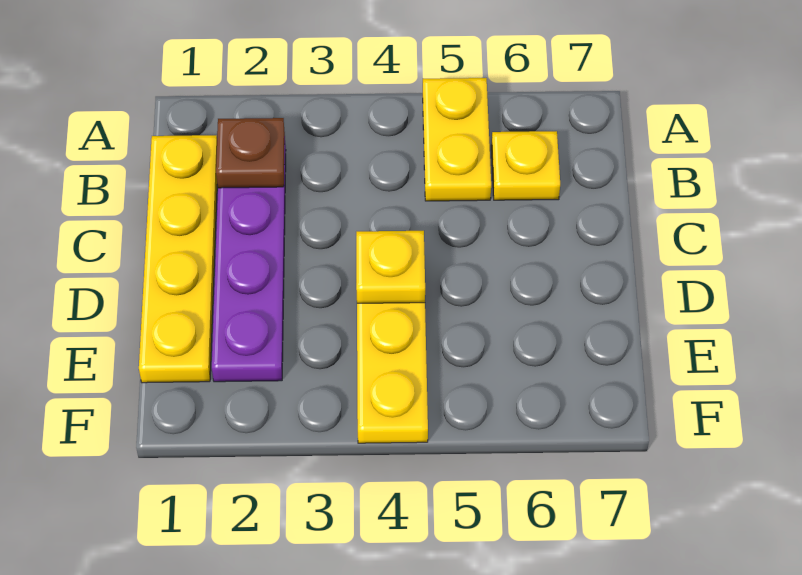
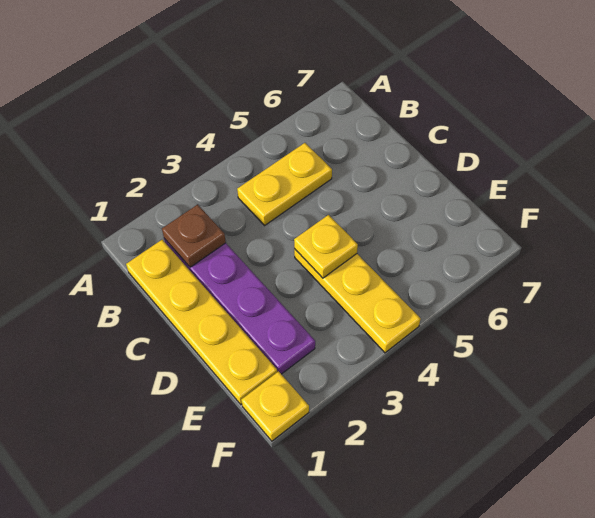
yellow 1x2 plate [423,78,491,201] -> yellow 1x2 plate turned to [237,143,332,225]
yellow 1x1 plate [491,131,560,200] -> yellow 1x1 plate moved to [241,371,309,441]

